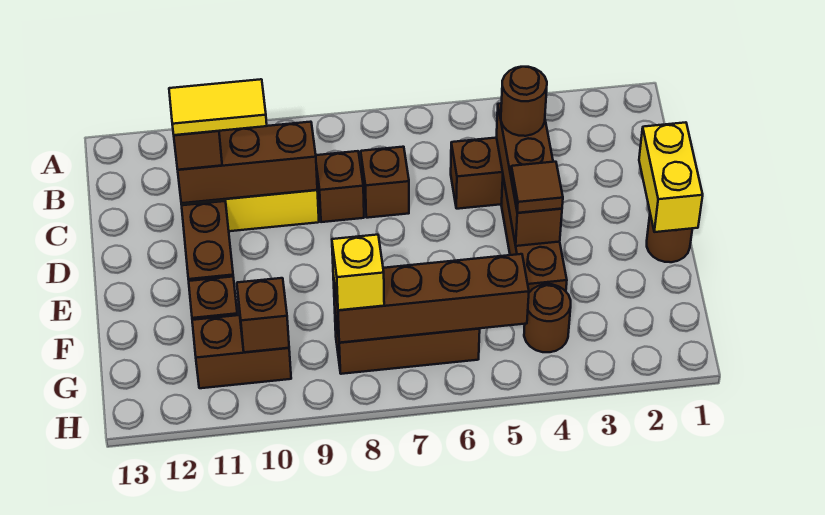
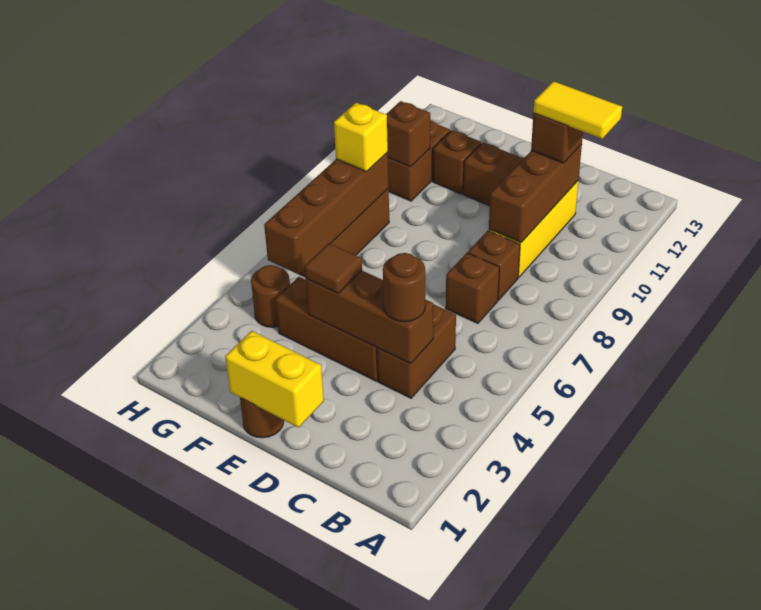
yellow 1x2 tile [169,79,267,135] -> yellow 1x2 tile turned to [533,81,622,139]

